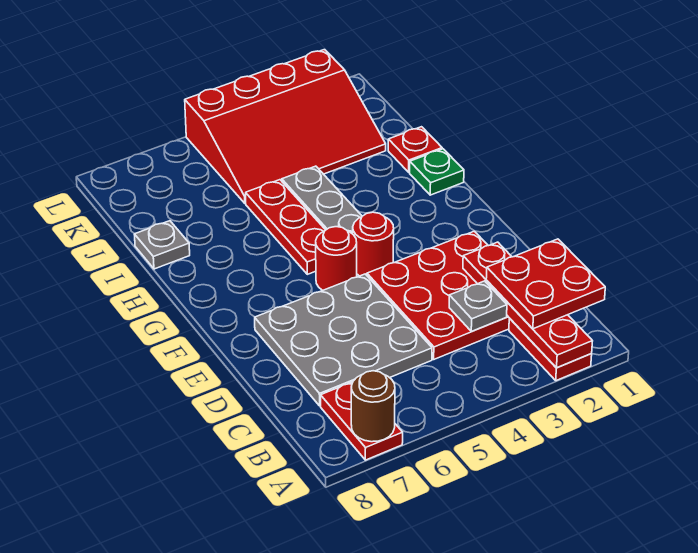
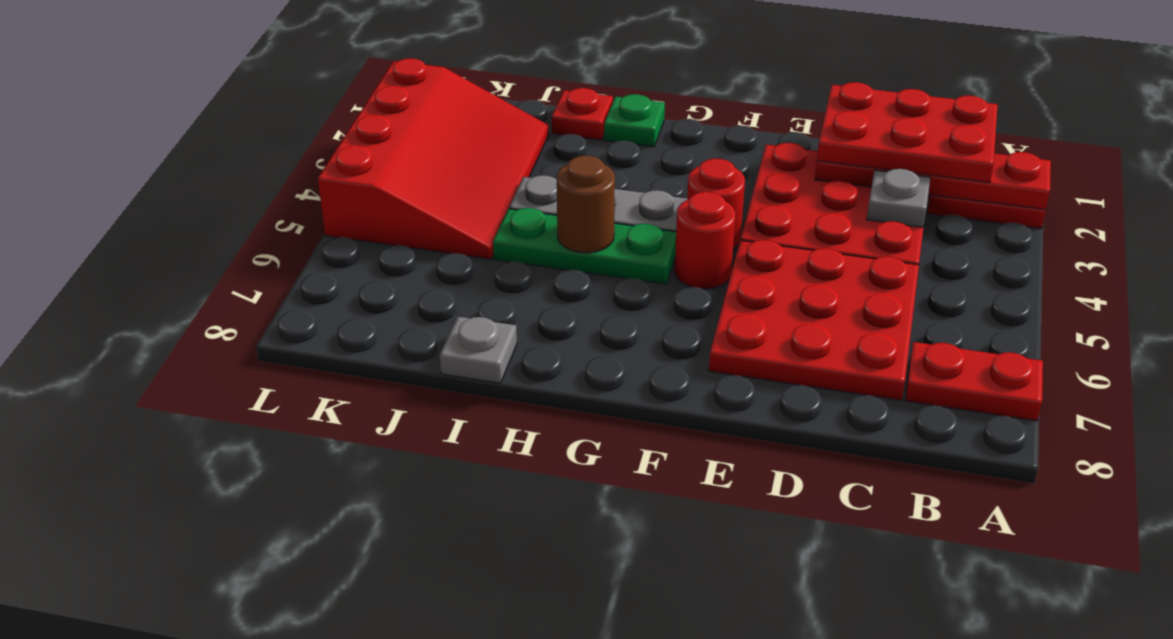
brown 1x1 round brick [351,371,395,442] -> brown 1x1 round brick moved to [557,156,615,253]
red 2x2 plate [486,239,605,329] -> red 2x3 plate [817,82,998,183]
grey 3x3 plate [255,274,432,406] -> red 3x3 plate [709,240,919,400]
red 1x3 plate [246,180,325,274] -> green 1x3 plate [493,208,676,284]

